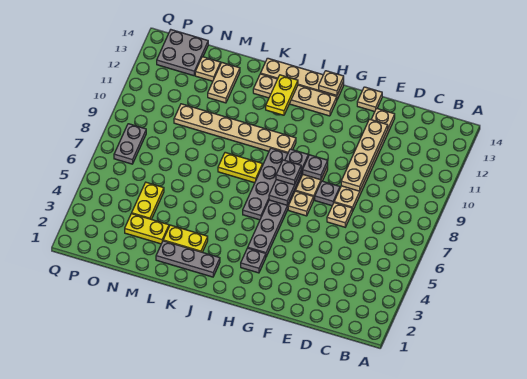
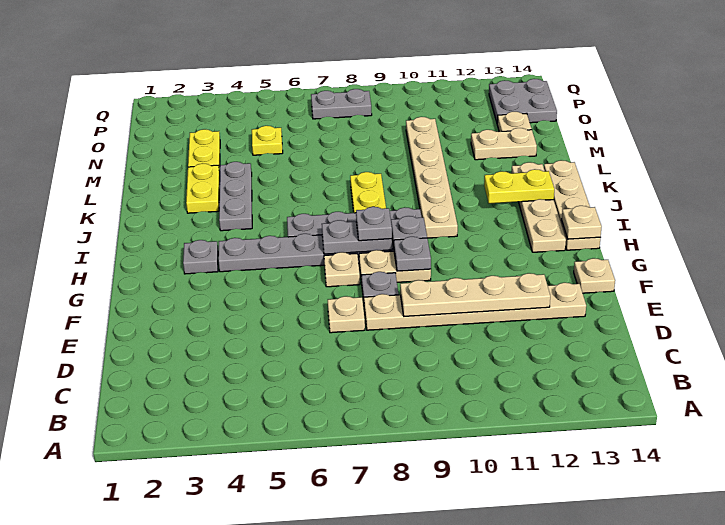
grey 1x3 plate [156,241,220,277] -> grey 1x3 plate moved to [219,162,252,231]
yellow 1x2 plate [132,182,164,219] -> yellow 1x1 plate [252,126,283,155]

